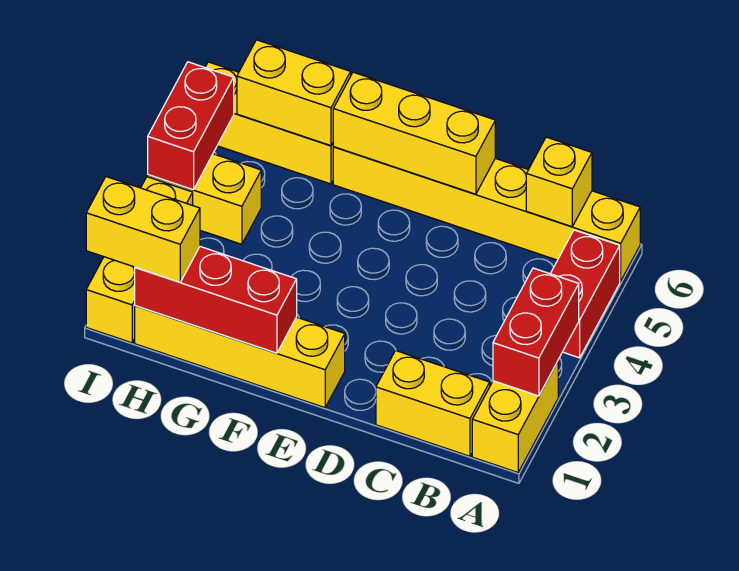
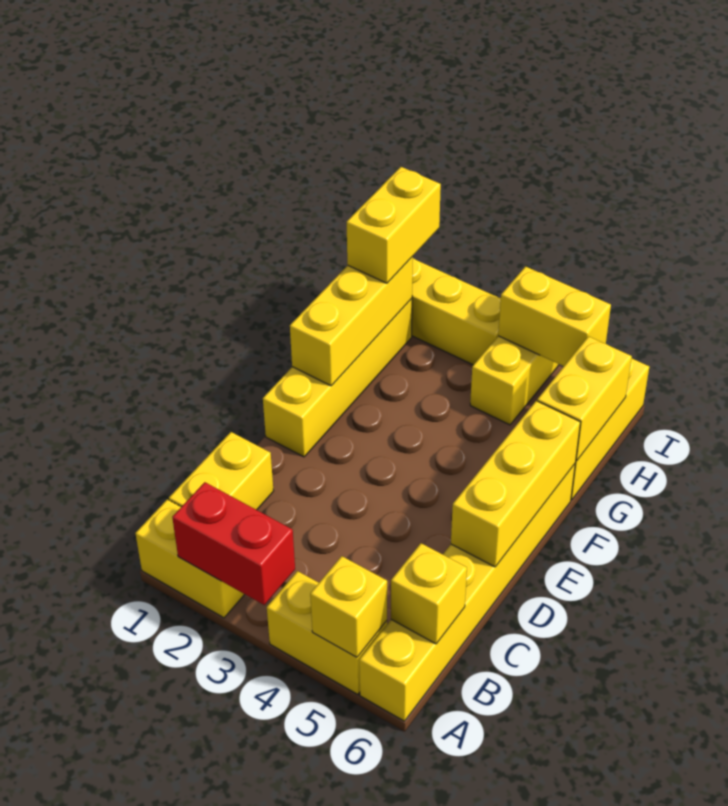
red 1x2 brick [550,230,620,358] -> yellow 1x2 brick [267,571,387,694]
none -> yellow 1x1 brick [310,556,387,657]
red 1x3 brick [135,247,297,353] -> yellow 1x3 brick [290,256,413,386]
red 1x2 brick [148,62,234,190] -> yellow 1x2 brick [498,267,611,366]

